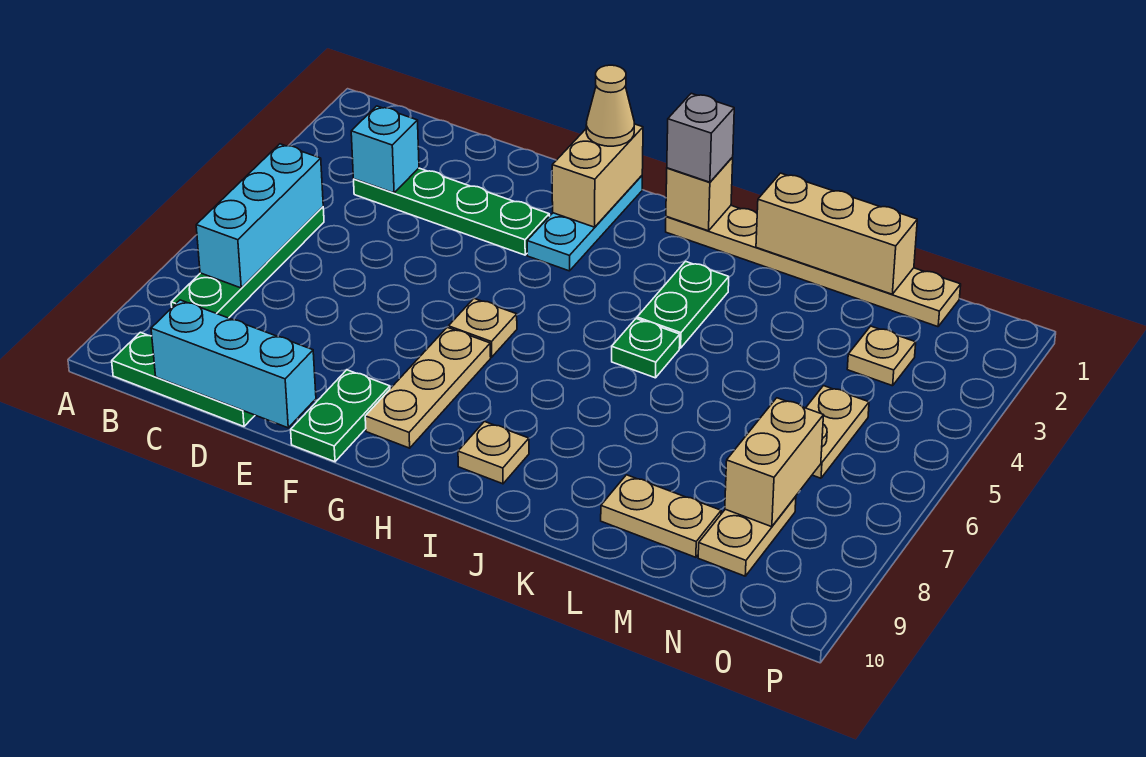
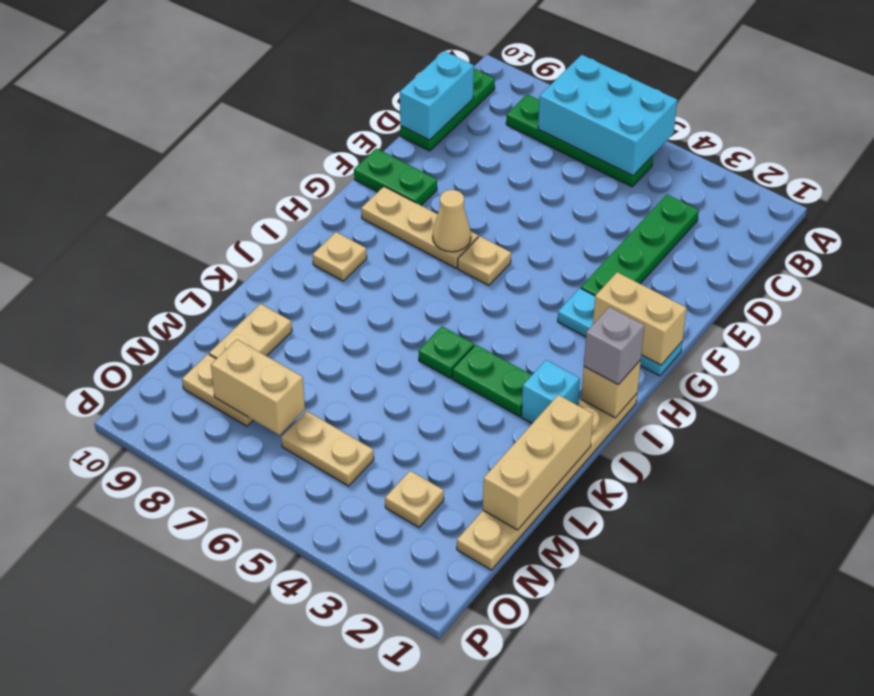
cyan 1x3 brick [196,144,323,288] -> cyan 2x3 brick [538,55,677,176]
cyan 1x1 brick [351,106,419,193] -> cyan 1x1 brick moved to [521,360,580,423]
cyan 1x3 brick [151,300,316,428] -> cyan 1x2 brick [400,51,474,140]
tan 1x1 cone [586,65,634,146] -> tan 1x1 cone moved to [433,190,471,252]

